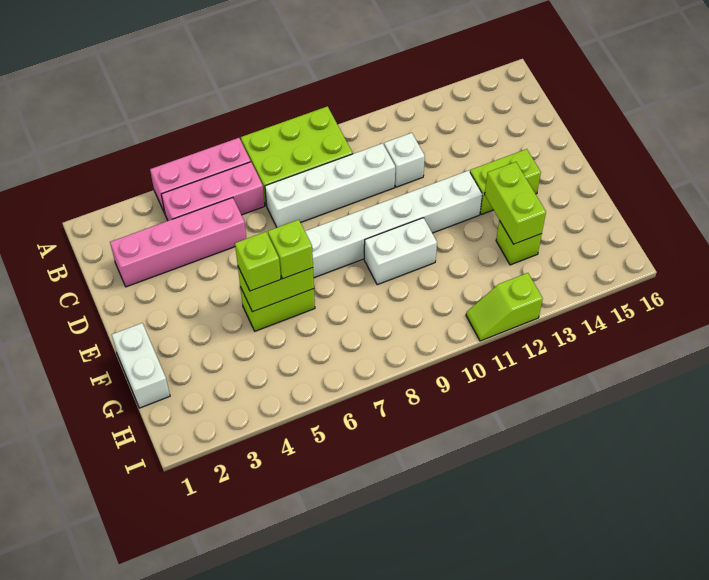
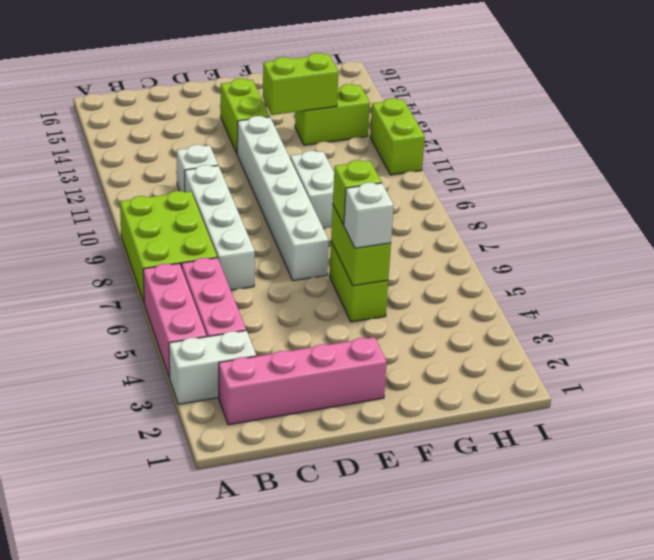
pink 1x4 brick [110,198,246,287] -> pink 1x4 brick turned to [219,337,387,425]
white 1x2 brick [112,323,170,408] -> white 1x2 brick moved to [169,331,256,404]
lime 1x1 brick [235,232,281,291] -> white 1x1 brick [344,183,394,248]
lime 1x1 brick [496,220,542,265] -> lime 1x2 brick [295,84,370,145]
lime 1x2 slope [466,273,543,341] -> lime 1x2 brick [370,98,425,175]

